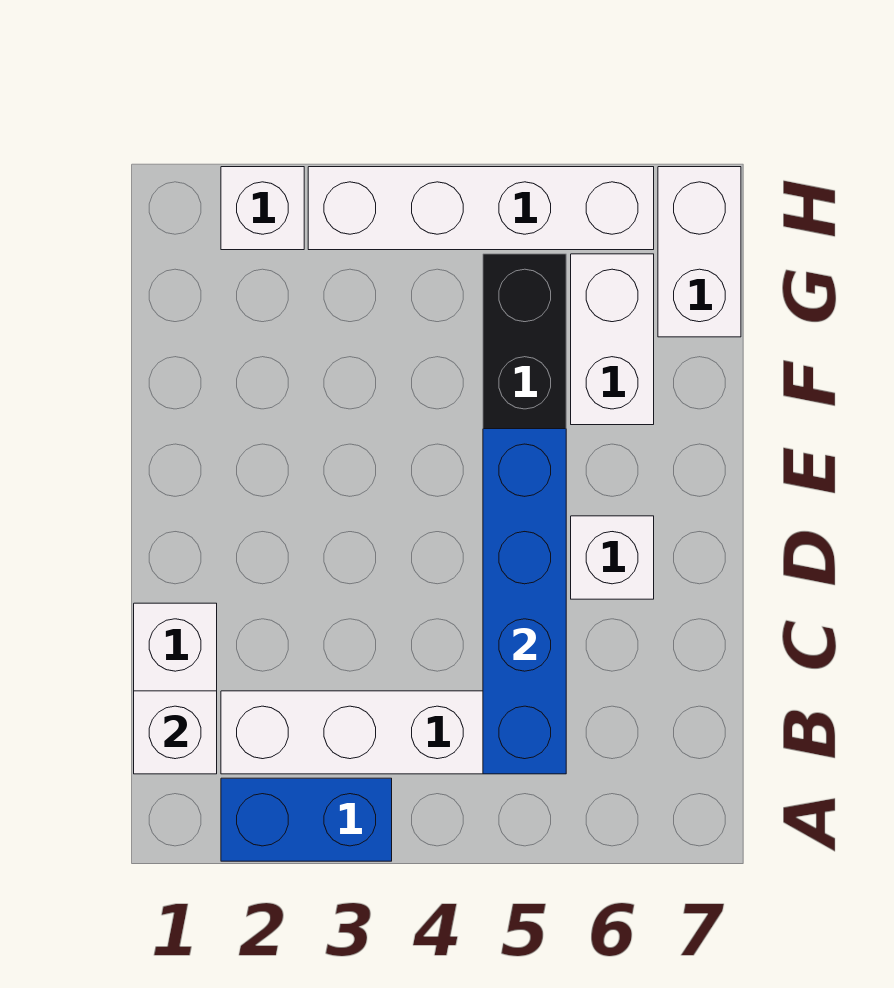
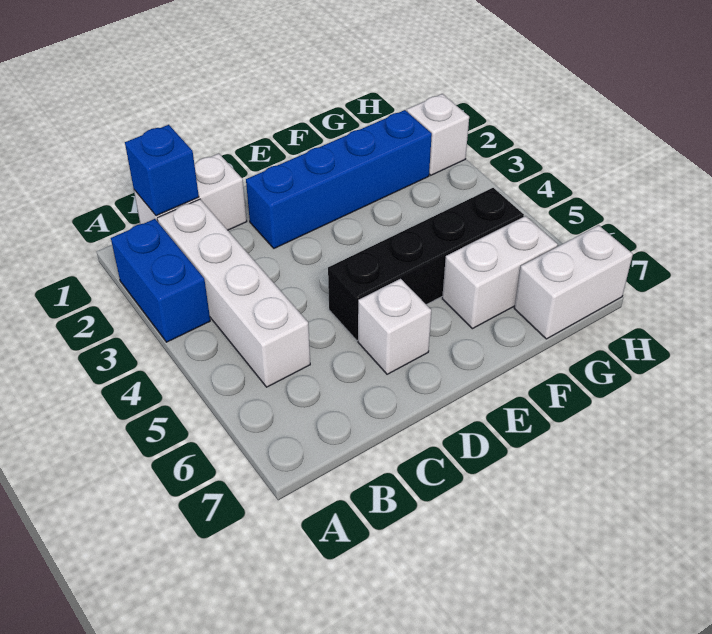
white 1x1 brick [134,691,217,774] -> blue 1x1 brick [125,125,199,216]
blue 1x4 brick [483,429,566,774] -> blue 1x4 brick moved to [246,110,432,248]
white 1x4 brick [308,167,654,250] -> none

